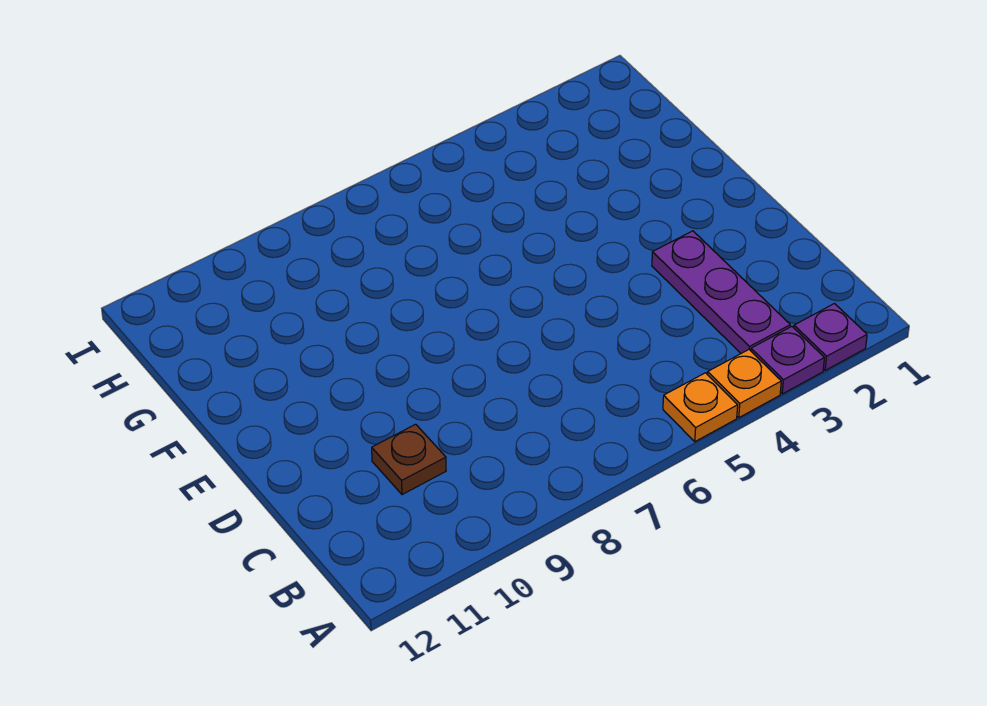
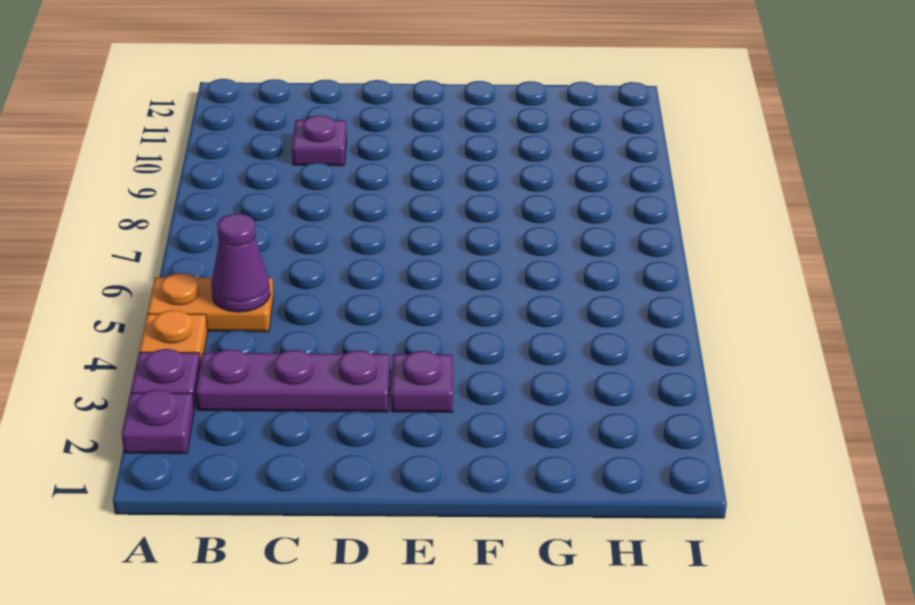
orange 1x1 plate [663,373,738,442] -> orange 1x2 plate [148,274,274,332]
none -> purple 1x1 cone [211,214,270,312]
brown 1x1 plate [372,424,446,495] -> purple 1x1 plate [292,116,347,166]
none -> purple 1x1 plate [391,351,453,412]

